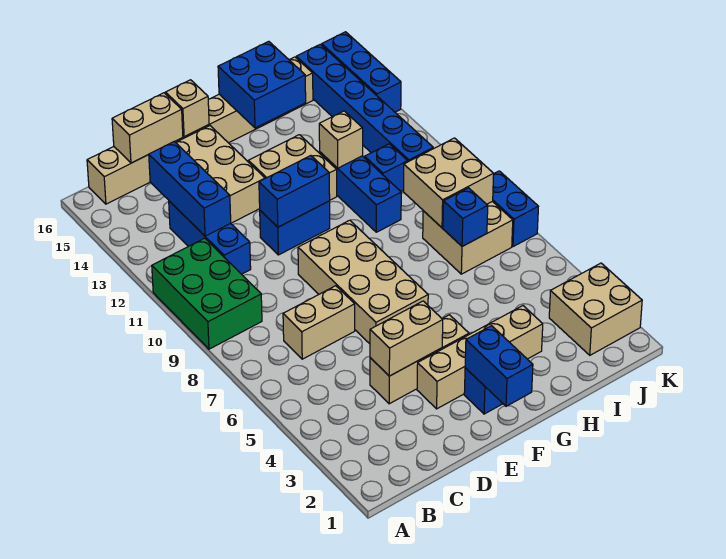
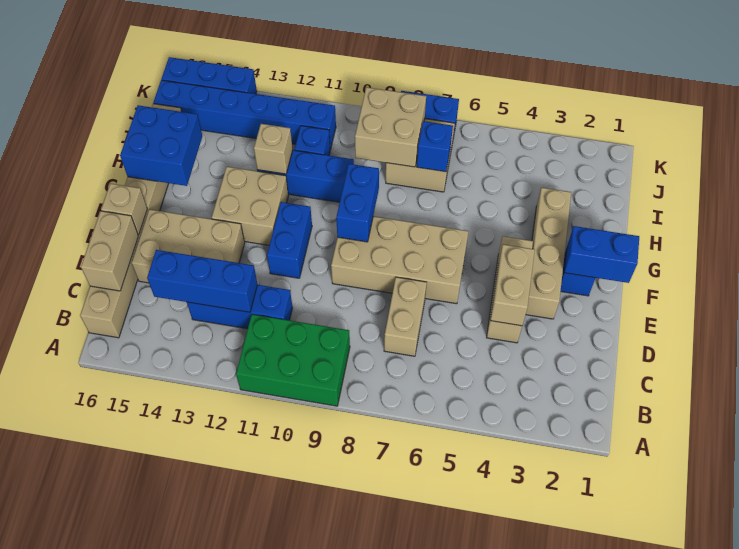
blue 1x2 brick [259,156,330,227] -> blue 1x2 brick moved to [336,164,379,242]
tan 2x2 brick [549,263,642,355] -> none

